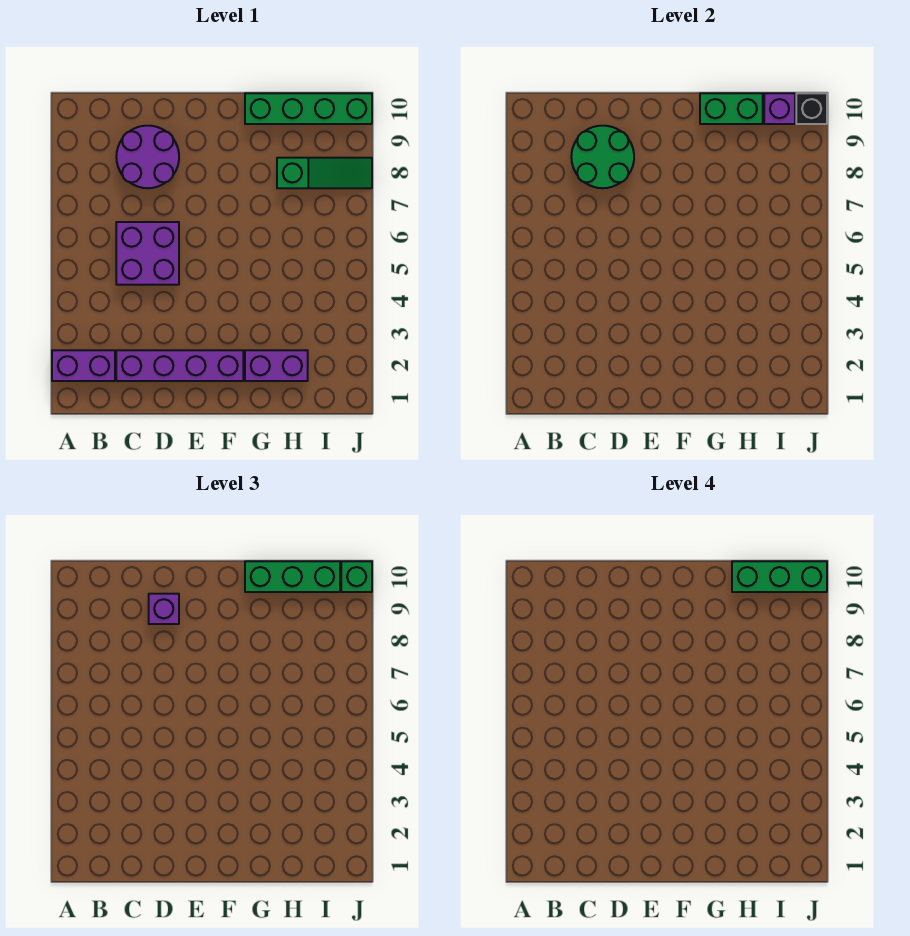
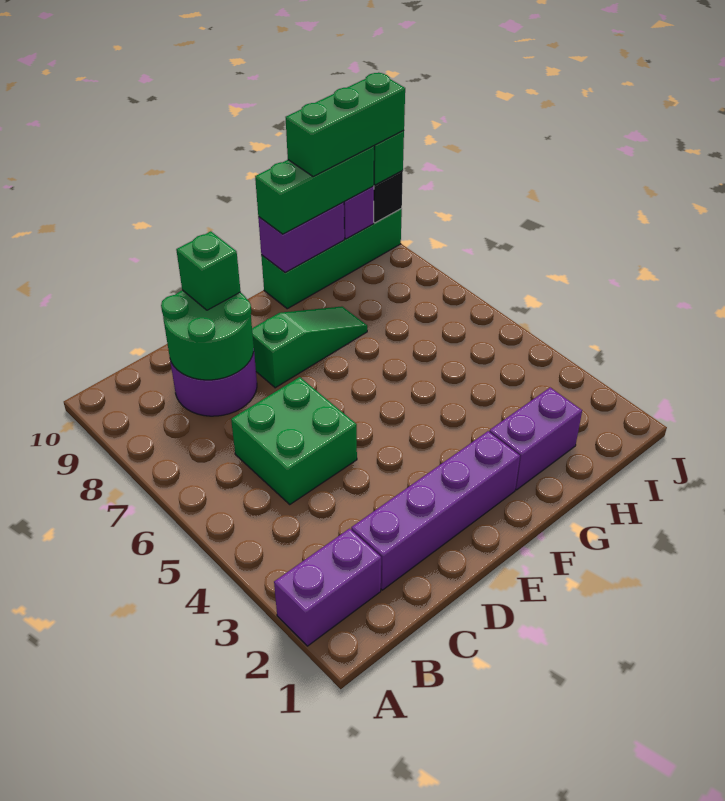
purple 2x2 brick [116,222,179,285] -> green 2x2 brick [231,377,357,504]
purple 1x1 brick [149,594,179,624] -> green 1x1 brick [176,231,241,310]
green 1x2 brick [700,93,763,124] -> purple 1x2 brick [258,202,344,273]
green 1x3 slope [277,158,372,188] -> green 1x3 slope moved to [252,306,367,388]

